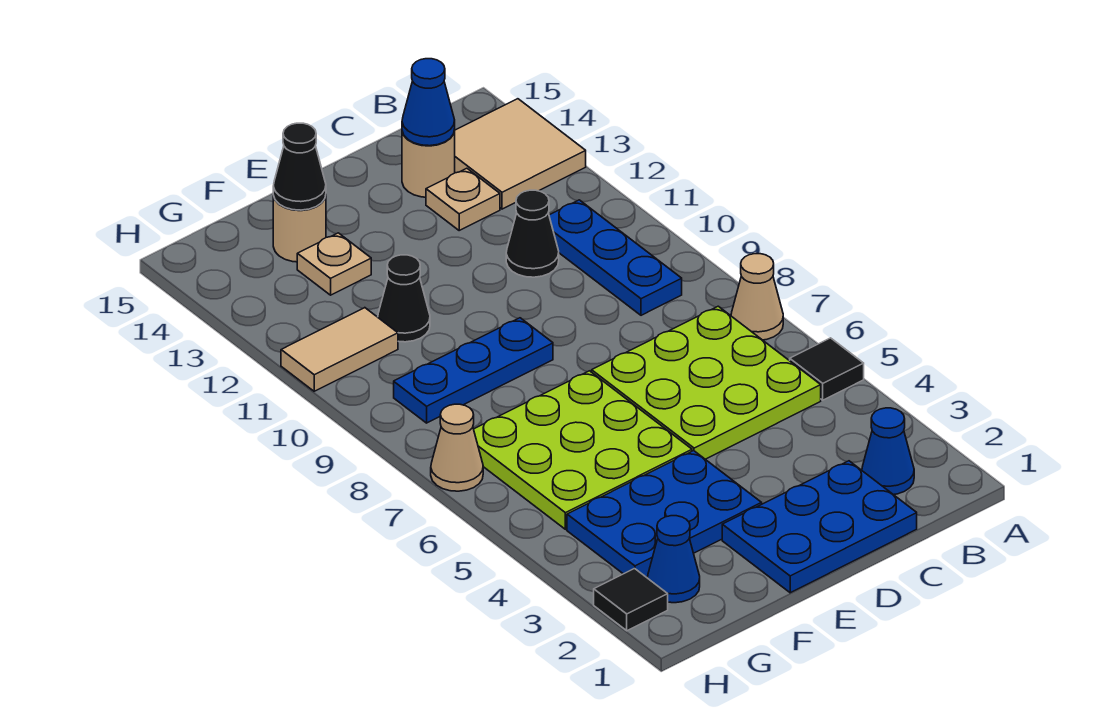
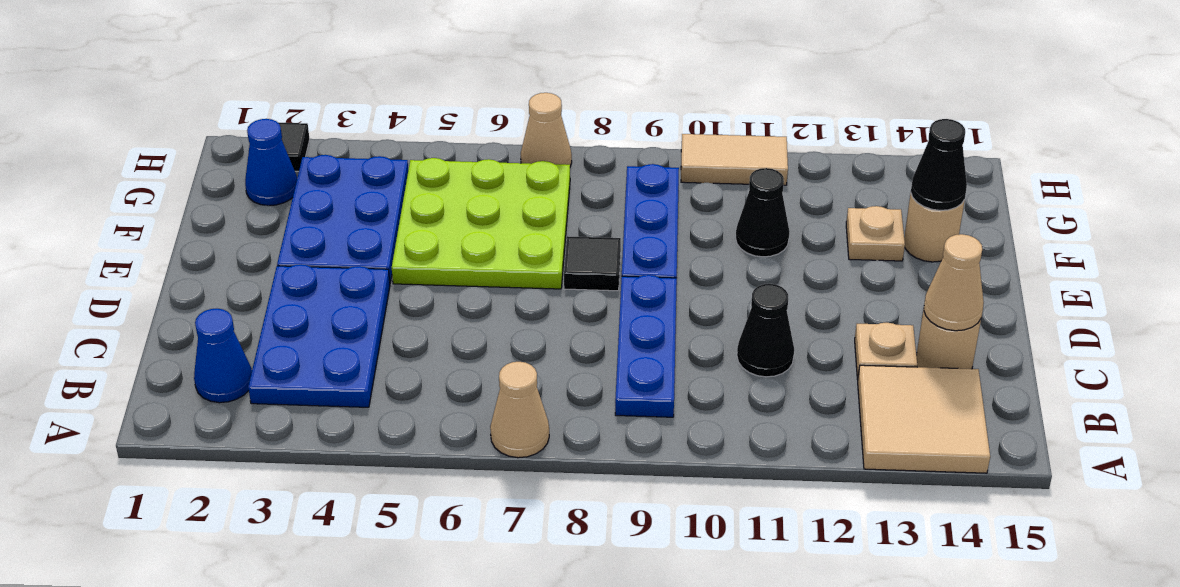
black 1x1 tile [790,338,864,400] -> black 1x1 tile moved to [564,236,621,291]
lime 3x3 plate [592,306,821,459] -> none
blue 1x3 plate [549,200,682,315] -> blue 1x3 plate turned to [615,275,677,417]
blue 2x3 plate [722,461,917,593] -> blue 2x3 plate moved to [248,264,390,407]
blue 1x1 cone [402,59,455,146] -> tan 1x1 cone [924,234,984,331]
tan 1x2 tile [281,308,398,391] -> tan 1x2 tile turned to [681,134,788,185]

